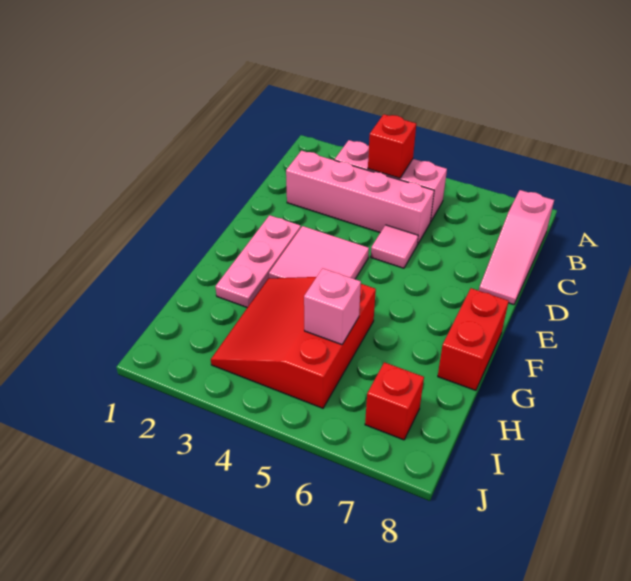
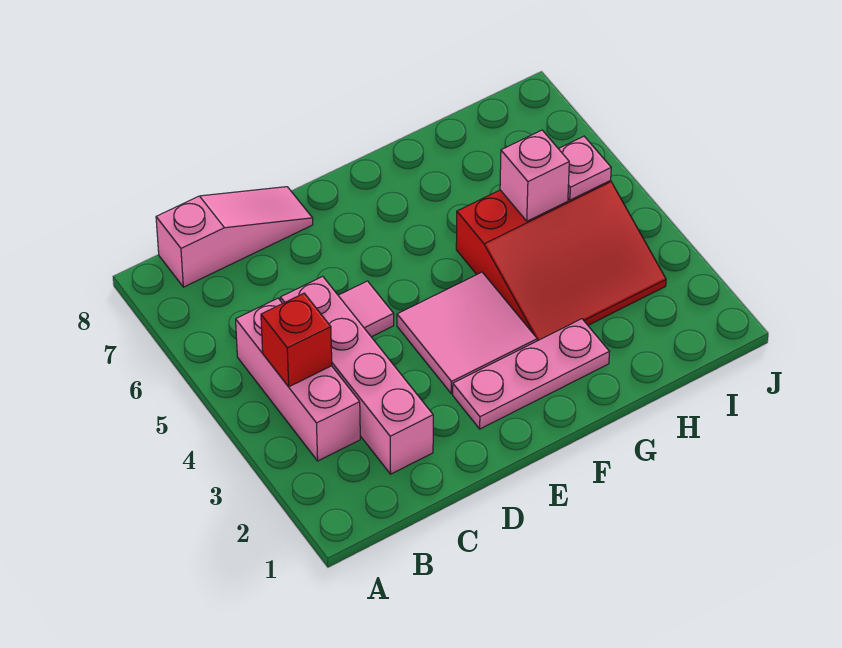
red 1x2 brick [438,288,509,390] -> none
none -> pink 1x1 plate [559,136,611,200]
red 1x1 brick [365,362,424,440] -> none

